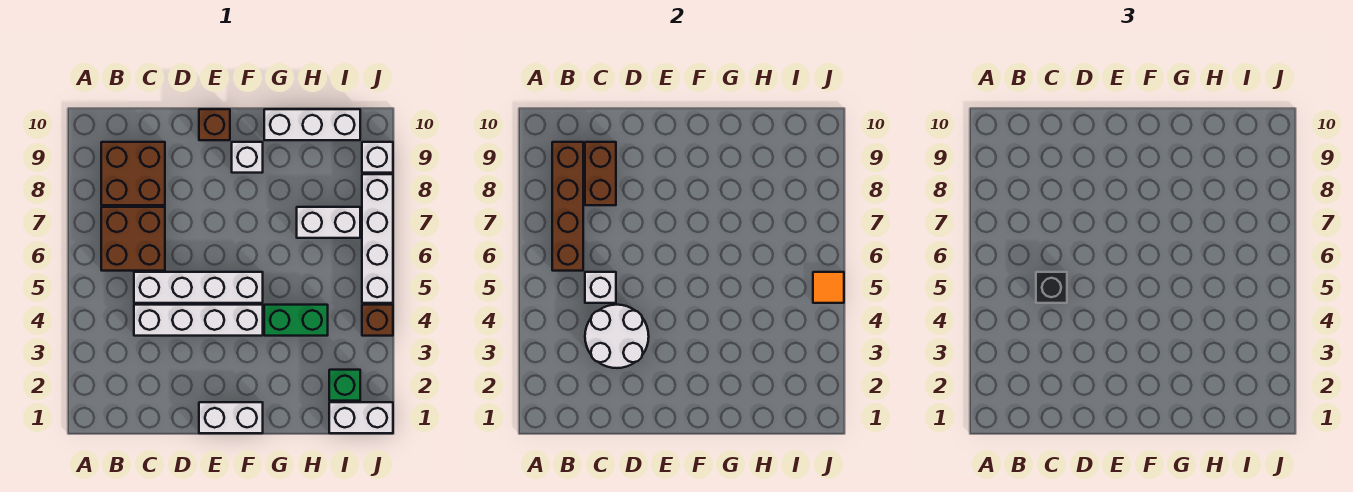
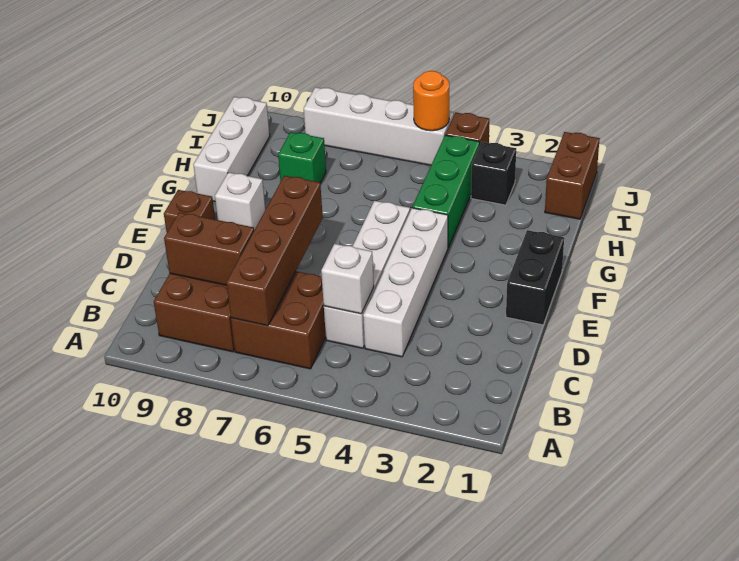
brown 1x4 brick [552,142,583,271] -> brown 1x4 brick turned to [226,176,323,326]
white 2x2 round brick [585,305,649,368] -> none
black 1x1 brick [1036,272,1067,303] -> black 1x1 brick moved to [471,142,516,205]
white 1x2 brick [199,402,263,433] -> black 1x2 brick [506,230,564,325]
green 1x2 brick [264,305,328,336] -> green 1x3 brick [412,135,480,247]
white 1x2 brick [297,207,360,238] -> none
white 1x2 brick [329,402,393,433] -> brown 1x2 brick [545,132,600,219]
green 1x1 brick [329,370,360,401] -> green 1x1 brick moved to [278,132,326,183]
orange 1x1 tile [813,272,844,303] -> orange 1x1 round brick [413,71,449,131]
white 1x1 brick [362,142,393,173] -> none

